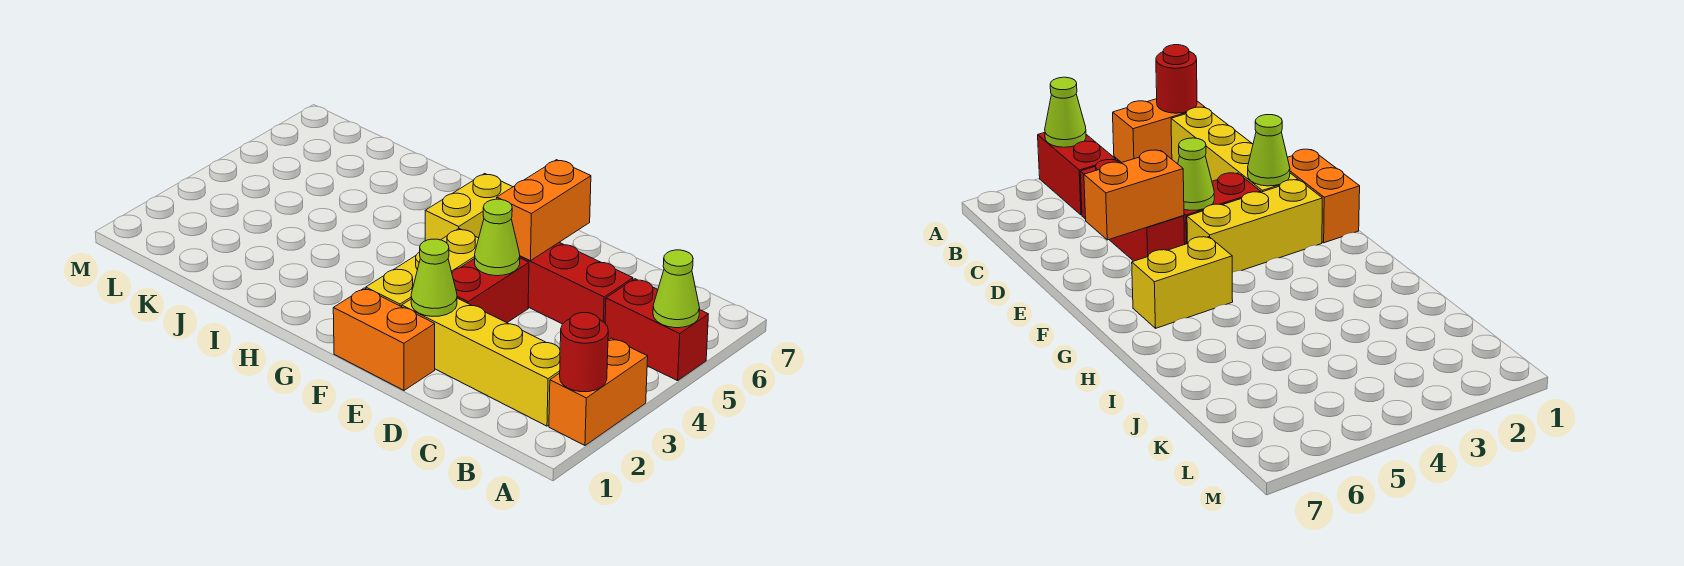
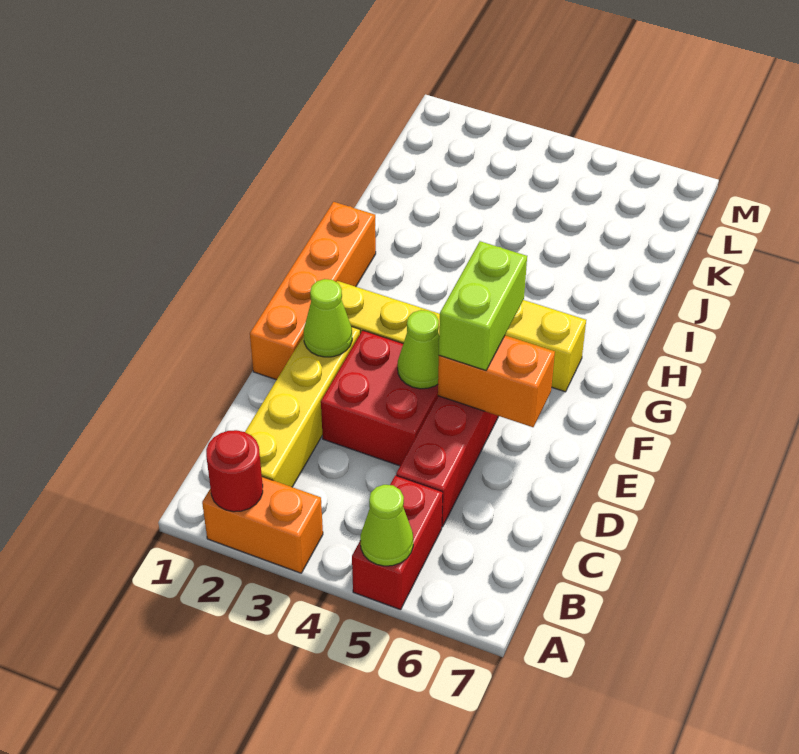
orange 1x2 brick [333,288,435,390] -> orange 1x4 brick [250,202,376,380]
red 1x2 brick [452,258,529,323] -> red 2x2 brick [321,330,438,466]
none -> lime 1x2 brick [439,241,527,370]

